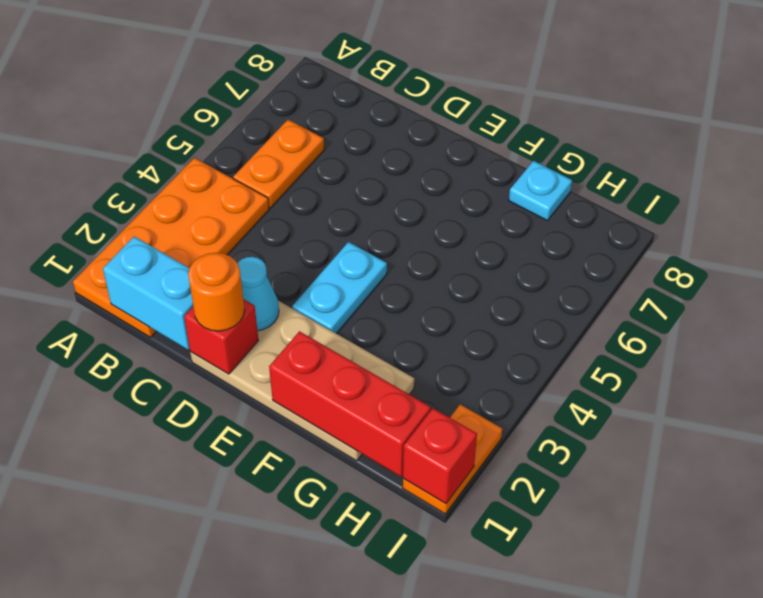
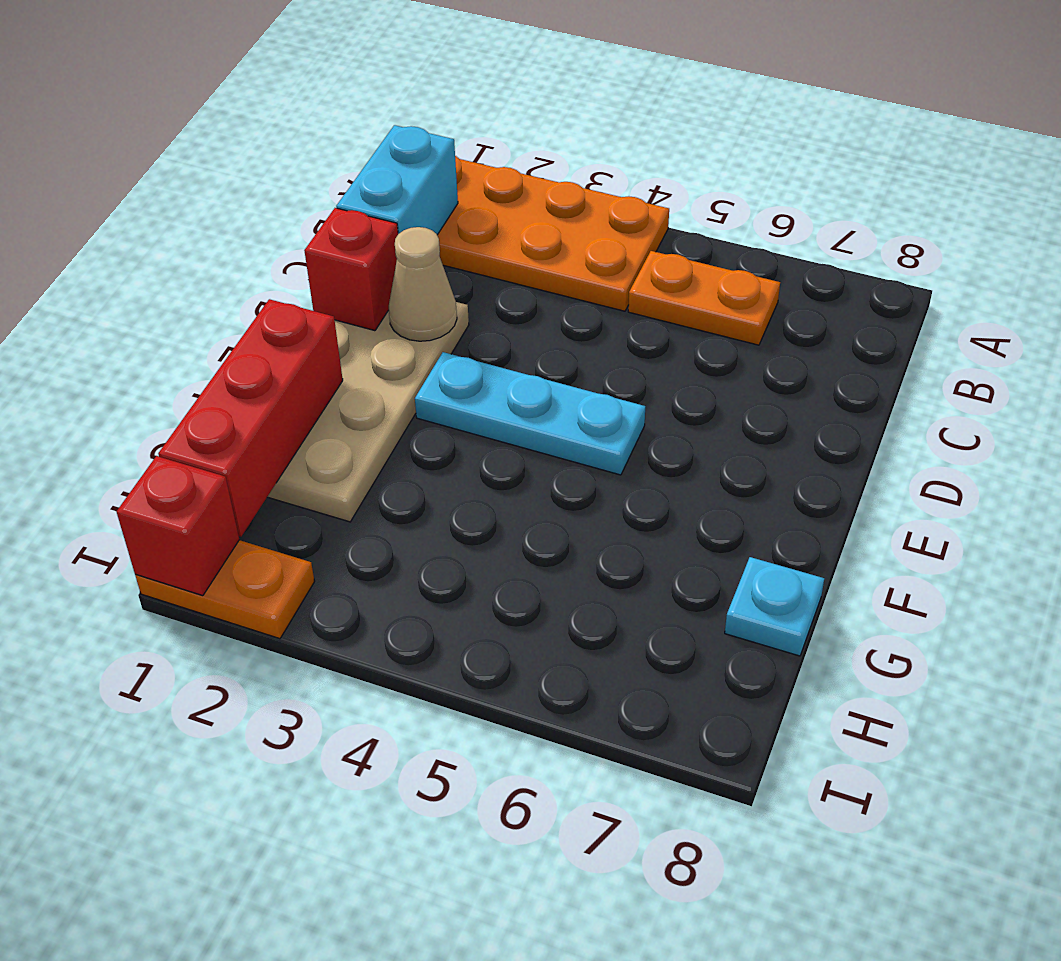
orange 1x1 round brick [188,253,245,331] -> none
cyan 1x1 cone [237,257,279,331] -> tan 1x1 cone [389,227,457,341]
cyan 1x2 plate [292,242,387,334] -> cyan 1x3 plate [415,352,645,475]

